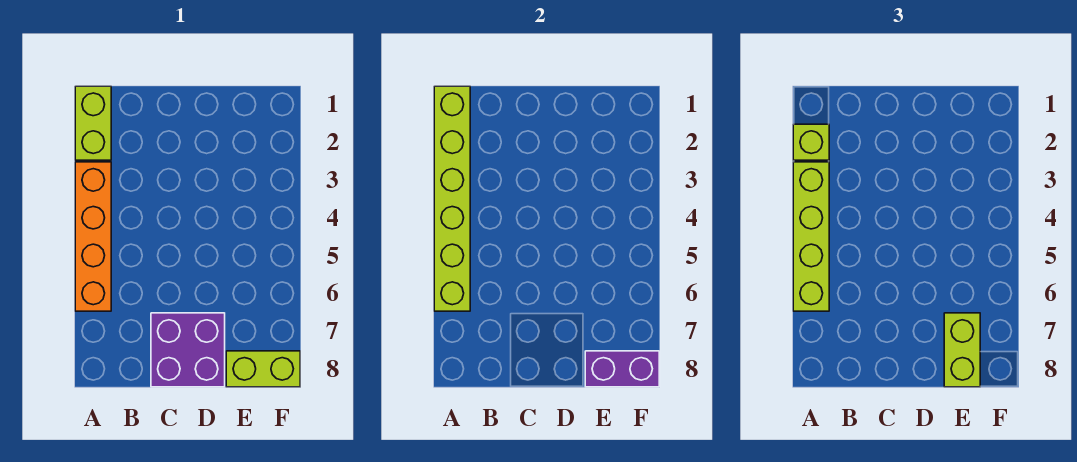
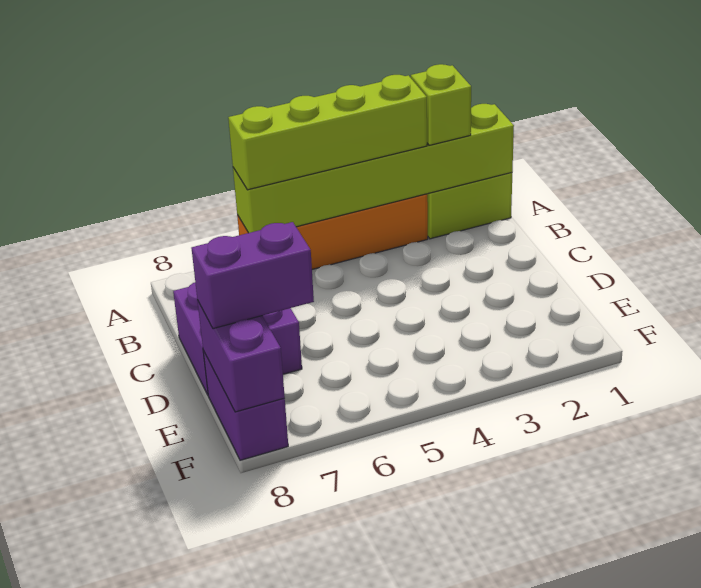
lime 1x2 brick [944,313,980,387] -> purple 1x2 brick [191,222,314,329]
lime 1x2 brick [226,351,300,387] -> purple 1x2 brick [203,351,288,460]

